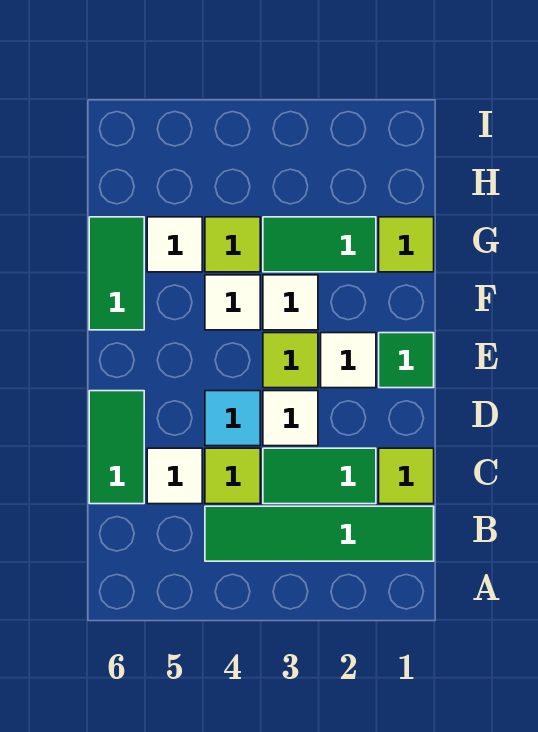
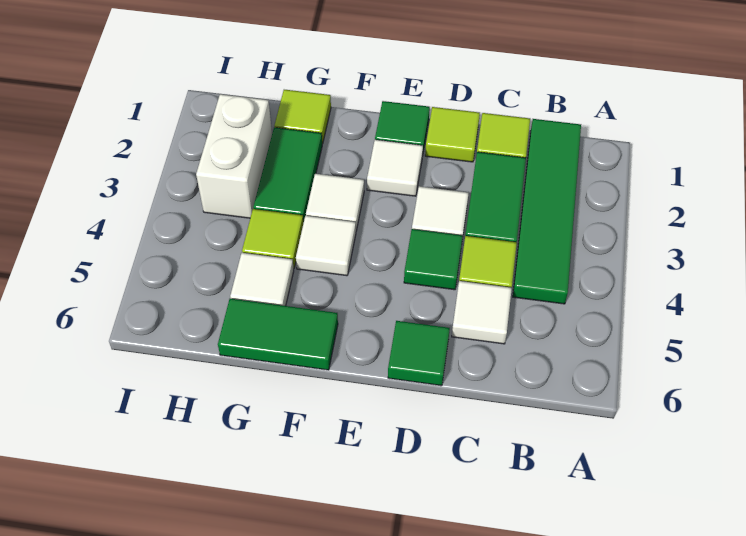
green 1x2 tile [89,391,144,504] -> green 1x1 tile [388,321,450,386]
cyan 1x1 tile [205,391,260,446] -> green 1x1 tile [404,229,463,290]
lime 1x1 tile [263,333,318,388] -> lime 1x1 tile moved to [425,107,480,162]
none -> white 1x2 brick [196,94,272,218]

